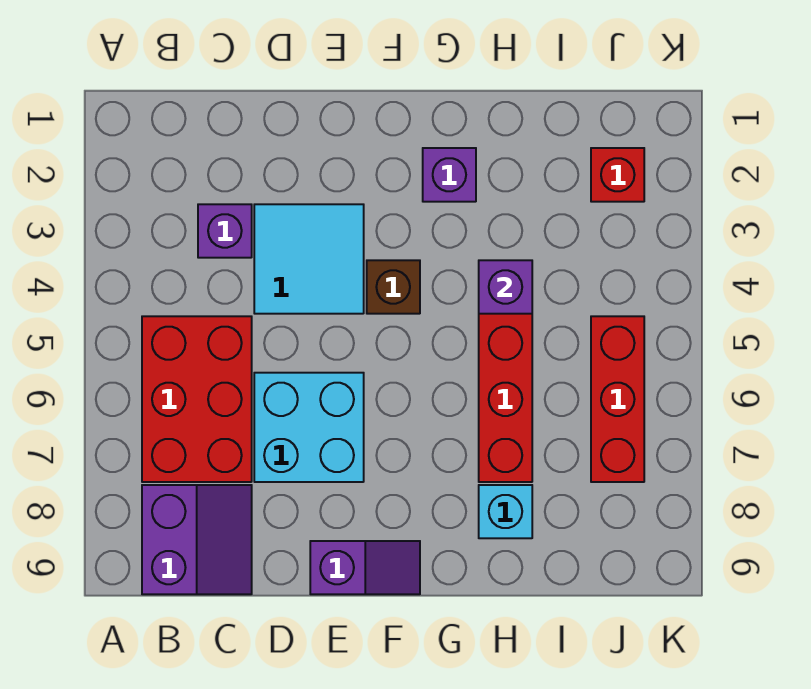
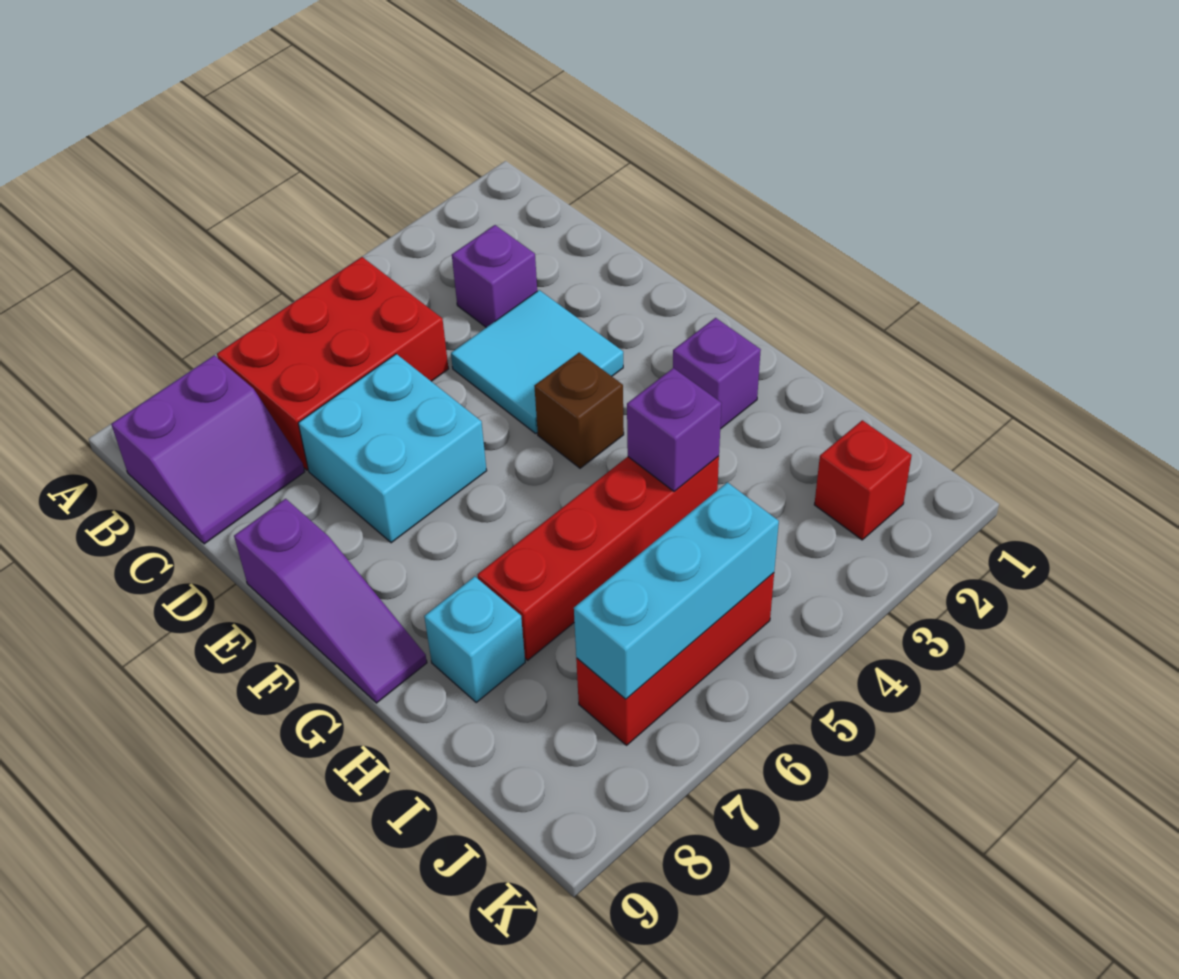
purple 1x2 slope [310,541,420,594] -> purple 1x3 slope [234,499,427,703]
none -> cyan 1x3 brick [574,482,779,699]

